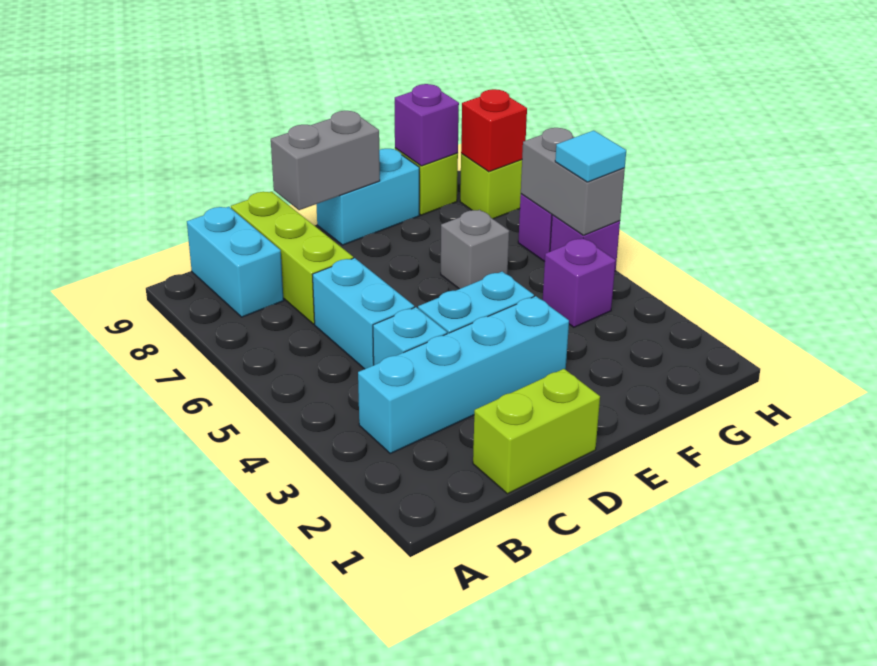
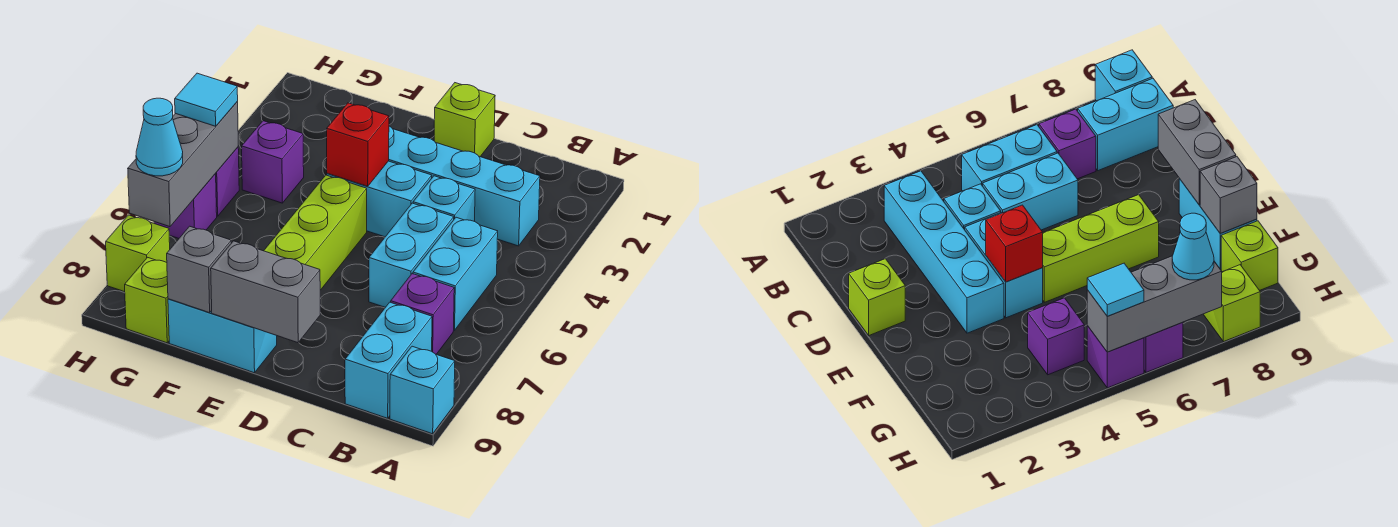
none -> cyan 1x1 brick [390,346,455,434]
none -> cyan 1x2 brick [413,217,498,330]
lime 1x2 brick [473,369,600,494] -> lime 1x1 brick [434,83,495,157]
lime 1x3 brick [231,192,353,324] -> lime 1x3 brick moved to [264,175,367,290]
grey 1x1 brick [441,210,509,289] -> grey 1x1 brick moved to [167,226,231,313]
purple 1x1 brick [395,84,459,166] -> purple 1x1 brick moved to [391,274,454,354]
grey 1x2 brick [521,128,625,235] -> grey 1x3 brick [128,102,238,227]
none -> cyan 1x1 cone [136,98,183,176]
red 1x1 brick [461,89,527,172] -> red 1x1 brick moved to [327,103,389,186]

